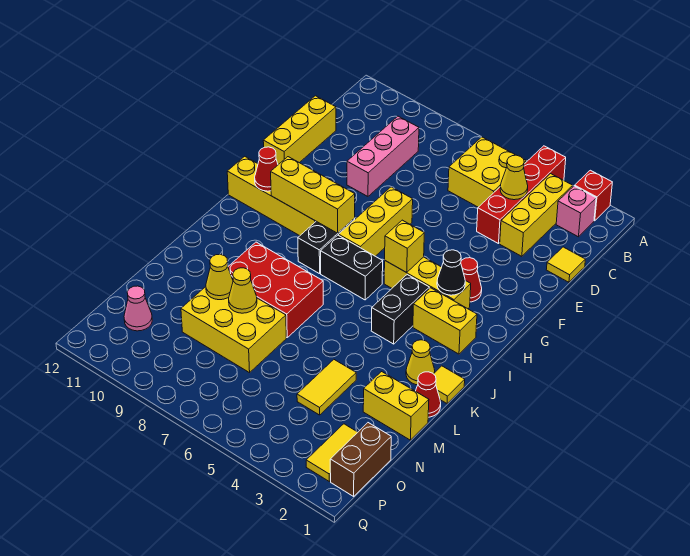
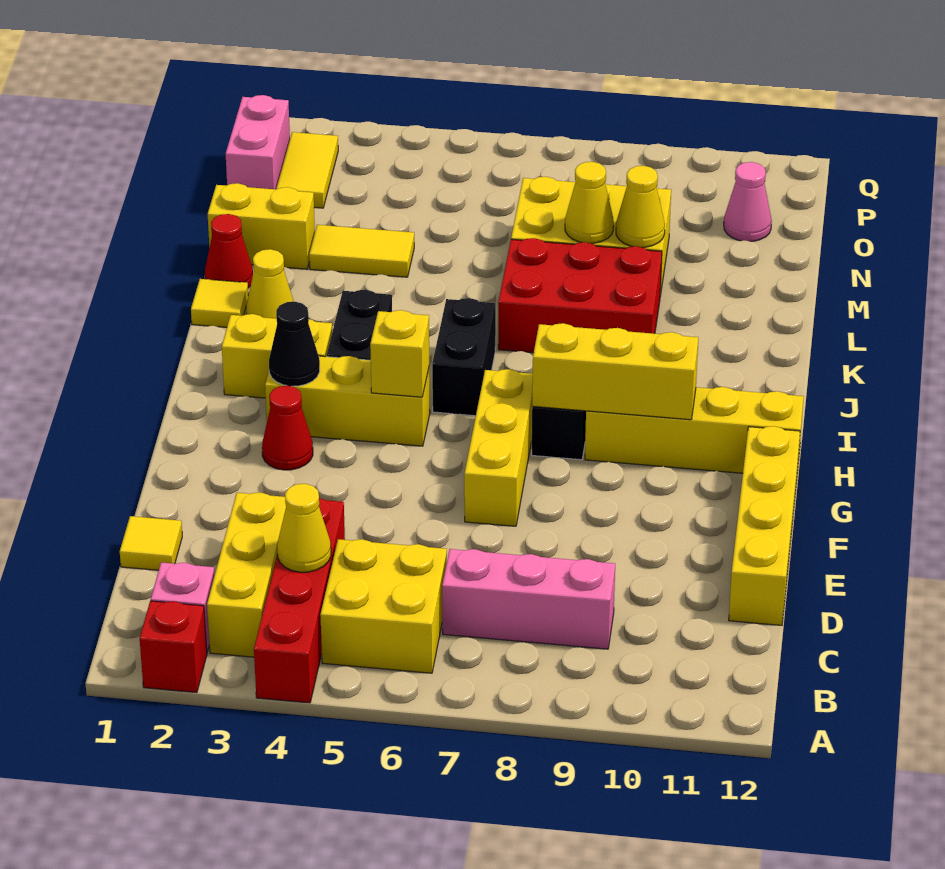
pink 1x3 brick [347,116,419,196] -> pink 1x3 brick turned to [442,549,615,649]
yellow 1x3 brick [263,96,336,165] -> yellow 1x4 brick [729,426,800,625]
red 1x1 cone [255,147,278,191] -> none
black 1x2 brick [321,235,383,300] -> black 1x2 brick turned to [432,298,496,416]
yellow 1x2 tile [297,360,356,415] -> yellow 1x2 tile turned to [309,225,414,277]
brown 1x2 brick [330,423,391,496] -> pink 1x2 brick [226,95,290,189]

